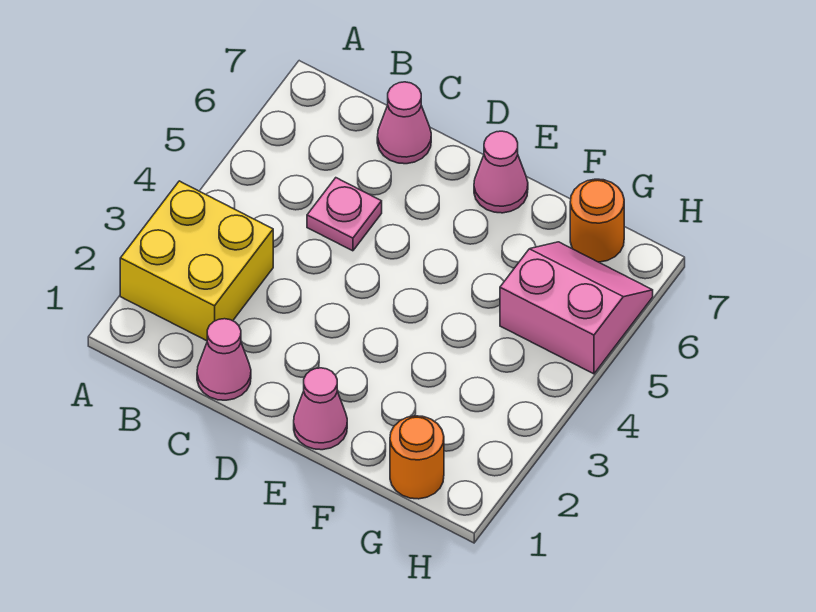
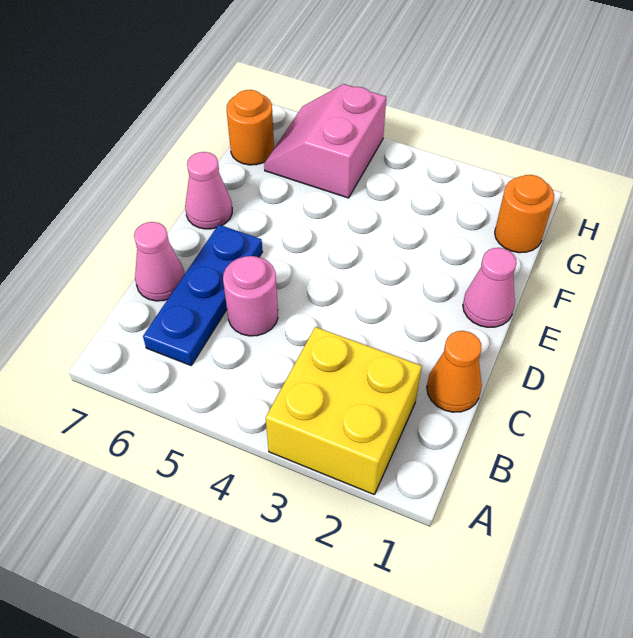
none -> blue 1x3 plate [143,225,263,365]
pink 1x1 cone [197,319,251,400] -> orange 1x1 cone [427,331,482,412]
pink 1x1 plate [307,178,382,251] -> pink 1x1 round brick [223,256,278,336]

